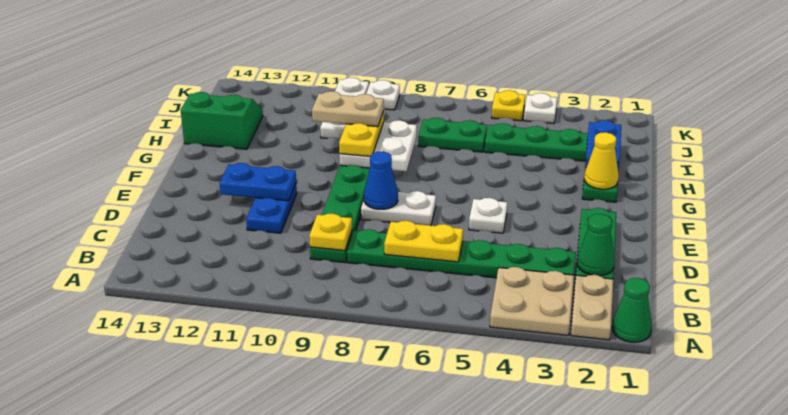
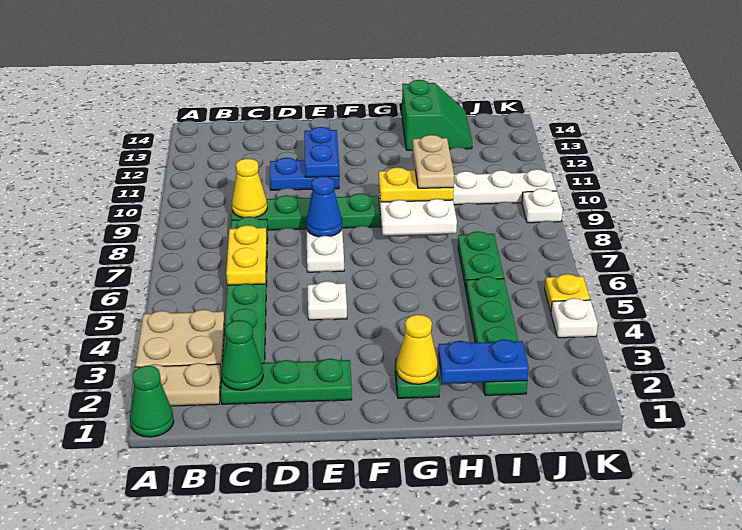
yellow 1x1 plate [309,214,352,251] -> yellow 1x1 cone [232,159,267,218]

